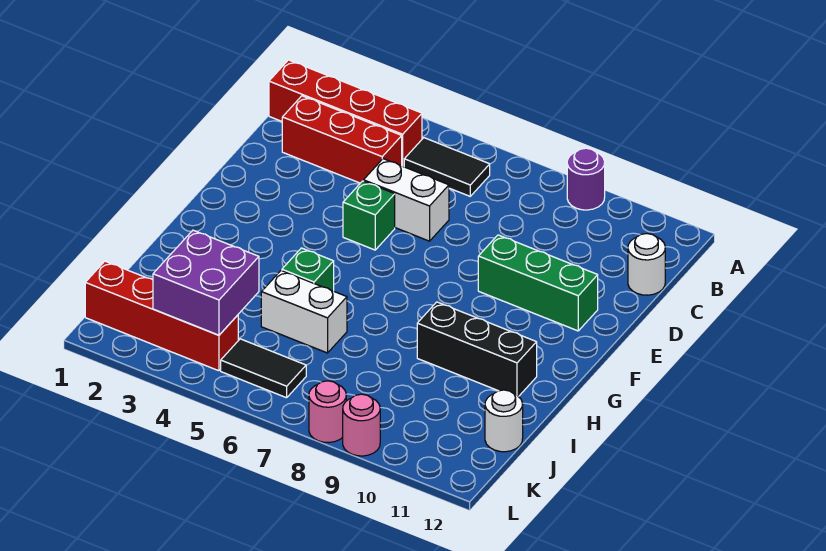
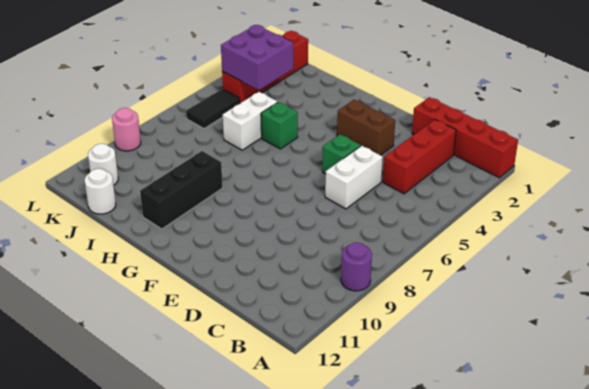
red 1x4 brick [269,60,422,167] -> red 1x4 brick turned to [412,97,518,178]
black 1x2 tile [404,138,490,196] -> none
white 1x1 round brick [628,234,665,295] -> white 1x1 round brick moved to [88,144,118,185]
none -> brown 1x2 brick [337,100,395,155]
green 1x3 brick [478,235,598,331] -> none
pink 1x1 round brick [309,381,346,443] -> none

